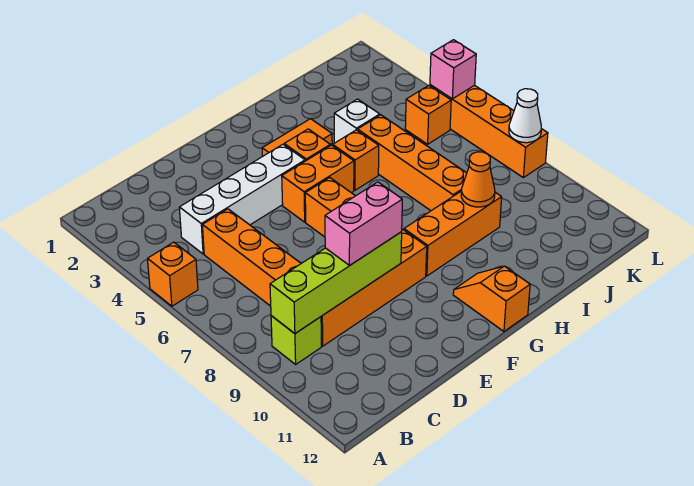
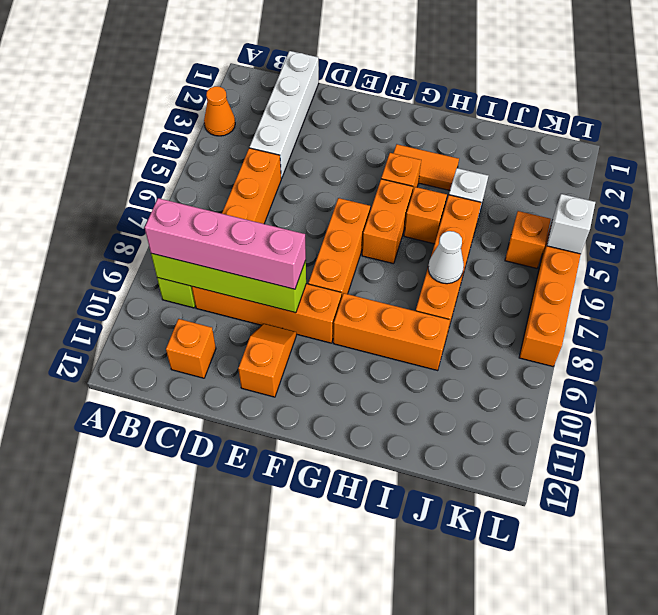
orange 1x1 brick [147,242,198,306] -> orange 1x1 brick moved to [166,319,216,378]
white 1x4 brick [179,144,305,254] -> white 1x4 brick turned to [250,51,319,178]
pink 1x2 brick [325,182,402,265] -> pink 1x4 brick [145,198,306,289]
orange 1x2 brick [282,145,354,222] -> orange 1x2 brick turned to [362,179,413,264]
orange 1x2 slope [453,266,530,331] -> orange 1x2 slope moved to [238,324,296,397]
orange 1x1 cone [461,152,495,207] -> orange 1x1 cone moved to [204,86,235,136]
pink 1x1 brick [430,40,476,99] -> white 1x1 brick [547,194,595,254]
white 1x1 cone [509,89,541,143] -> white 1x1 cone moved to [428,231,464,284]

